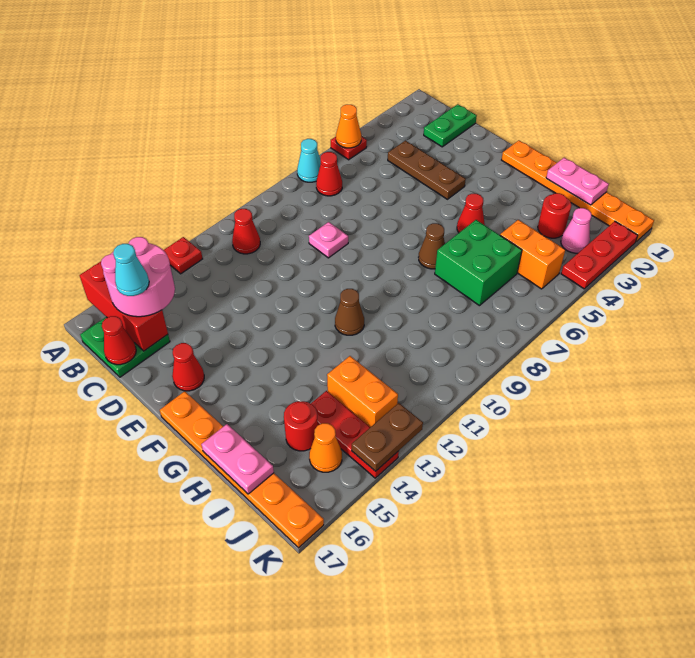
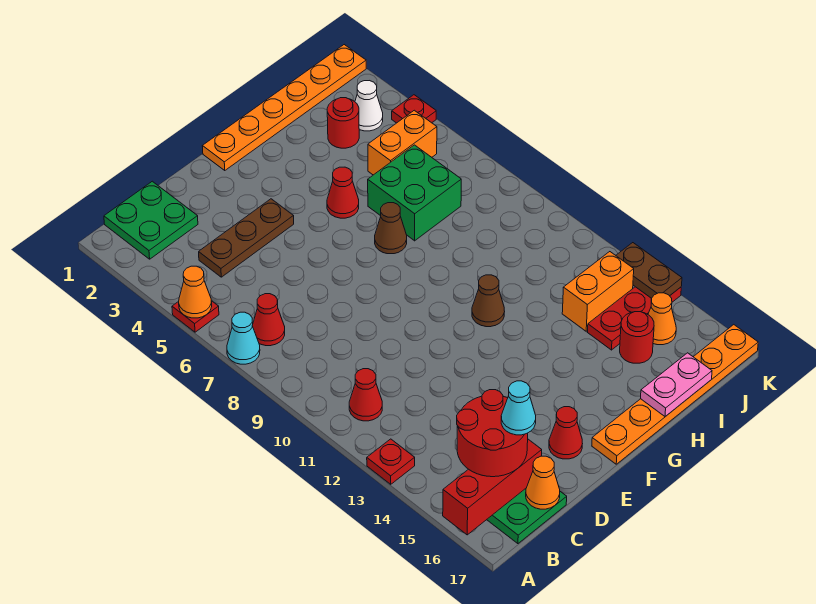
pink 2x2 round brick [101,237,175,317] -> red 2x2 round brick [457,390,528,477]
green 1x2 plate [424,104,477,147] -> green 2x2 plate [104,181,198,259]
red 1x1 cone [102,316,136,365] -> orange 1x1 cone [526,456,560,509]
pink 1x1 plate [309,222,348,258] -> none
pink 1x2 plate [546,158,609,205] -> none
pink 1x1 cone [561,208,592,253] -> white 1x1 cone [355,81,383,131]
red 1x3 plate [561,221,638,289] -> red 1x1 plate [392,95,436,123]

